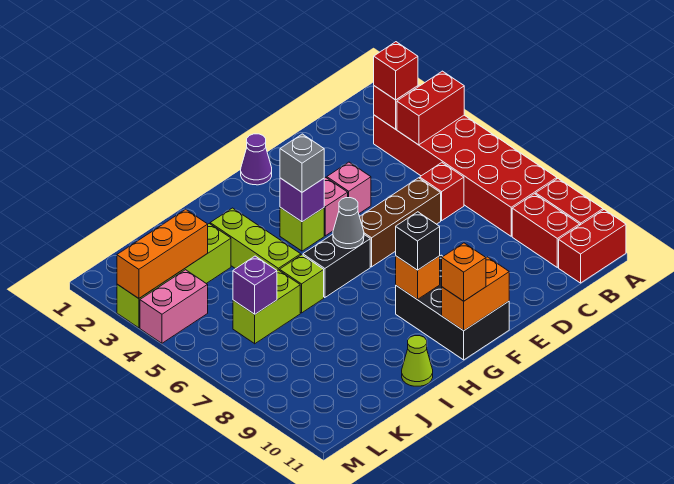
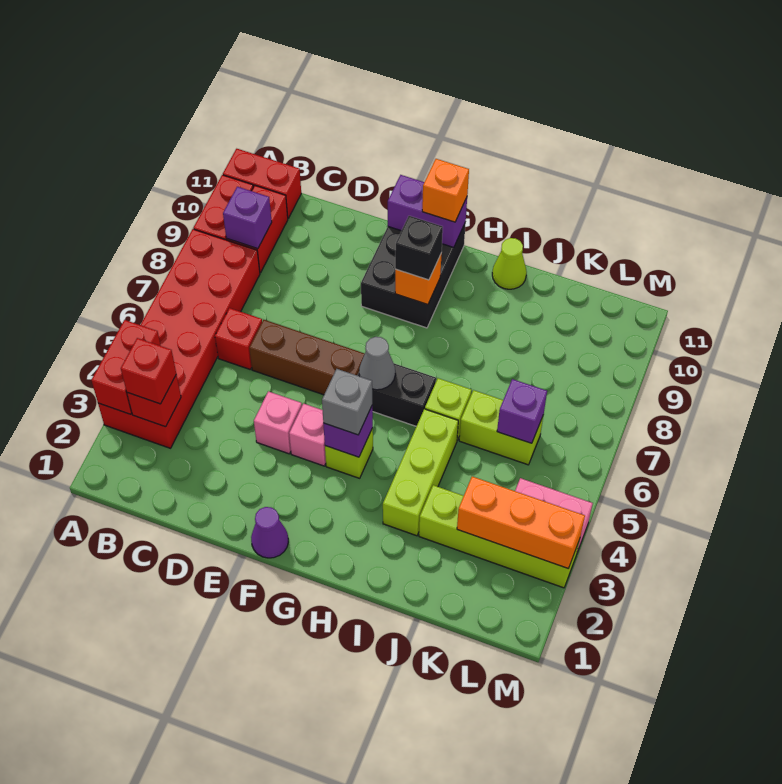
red 1x2 brick [397,71,464,145] -> red 1x2 brick turned to [91,320,161,414]
none -> purple 1x1 brick [223,187,272,249]
orange 1x2 brick [442,257,509,331] -> purple 1x2 brick [388,175,467,247]

